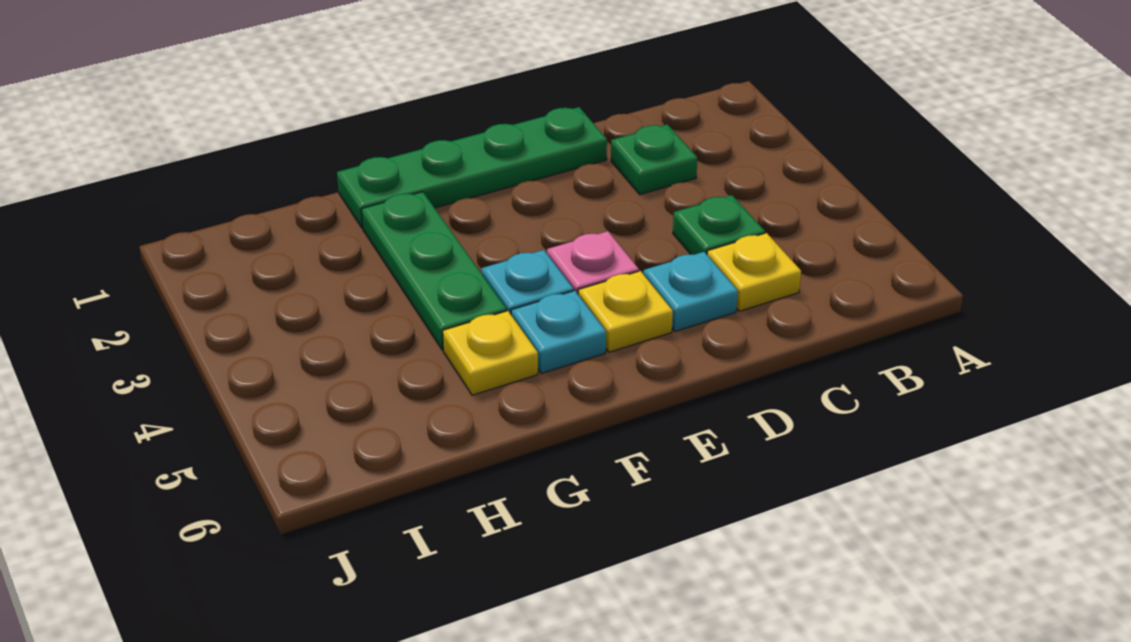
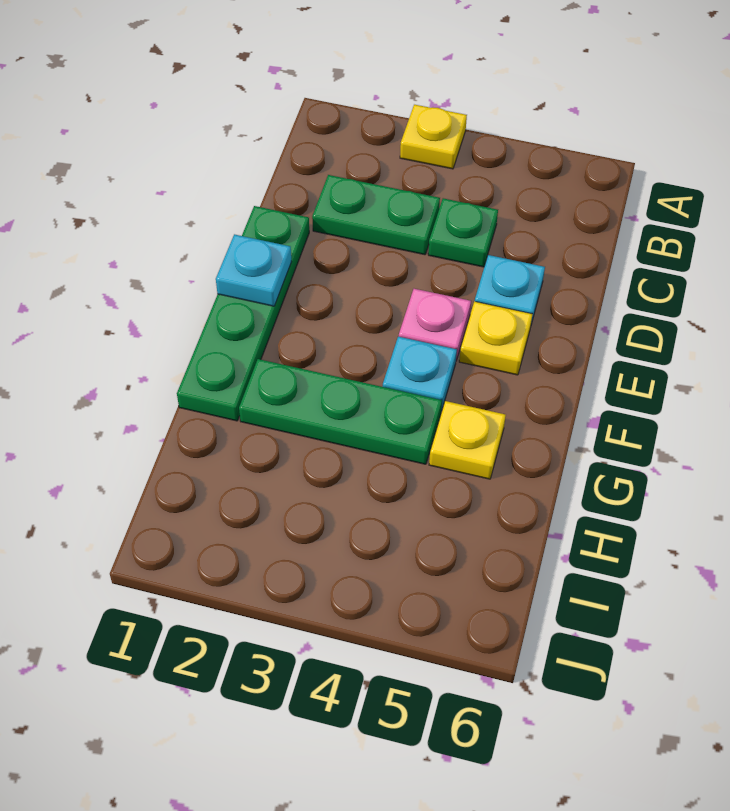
green 1x1 plate [611,124,697,194] -> green 1x2 plate [312,175,440,255]
yellow 1x1 plate [707,233,801,311] -> yellow 1x1 plate moved to [400,105,467,169]
cyan 1x1 plate [511,291,606,373] -> cyan 1x1 plate moved to [216,234,291,306]

